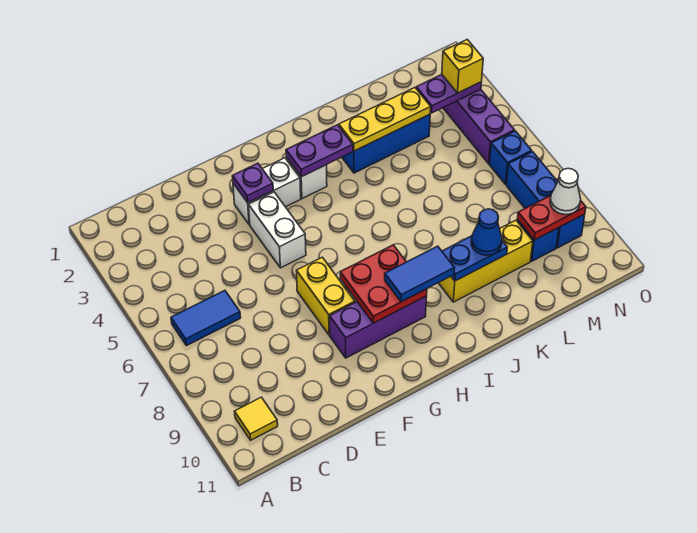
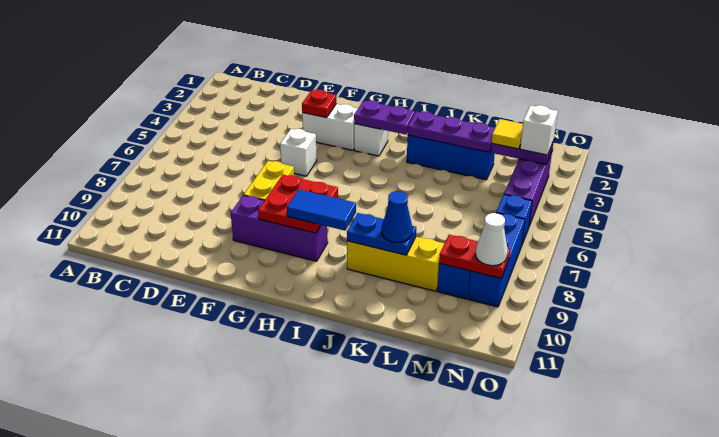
blue 1x2 tile [171,290,241,346] -> none
yellow 1x1 tile [235,397,278,440] -> yellow 1x1 tile moved to [491,119,523,149]
purple 1x1 plate [232,163,273,203] -> red 1x1 plate [302,90,336,118]
white 1x2 brick [249,192,306,268] -> white 1x1 brick [280,129,317,176]
yellow 1x3 plate [339,88,431,151] -> purple 1x3 plate [408,111,495,152]
yellow 1x1 brick [442,40,483,93] -> white 1x1 brick [520,105,558,155]

